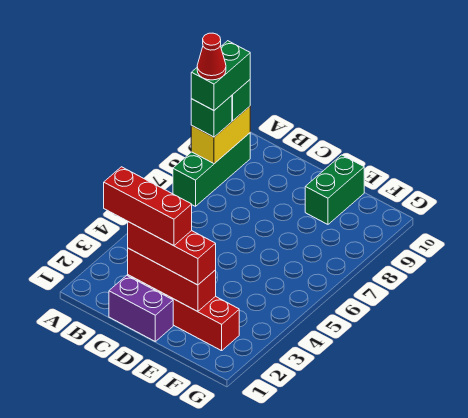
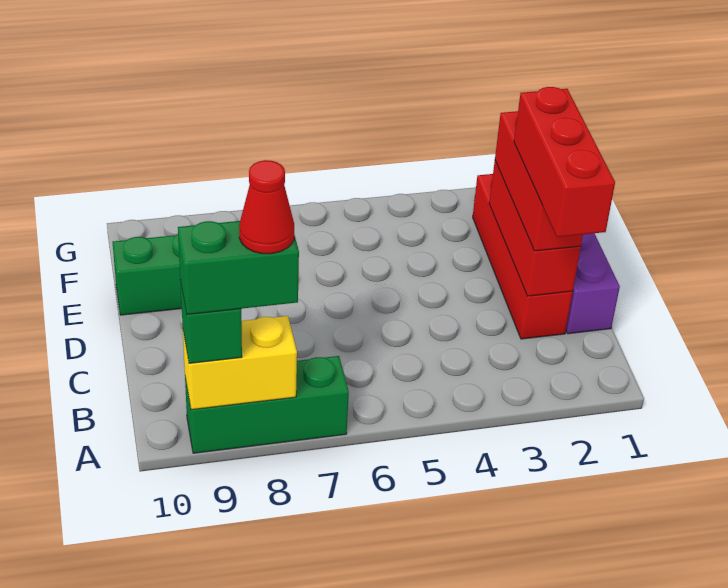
green 1x1 brick [191,96,232,137] -> none

